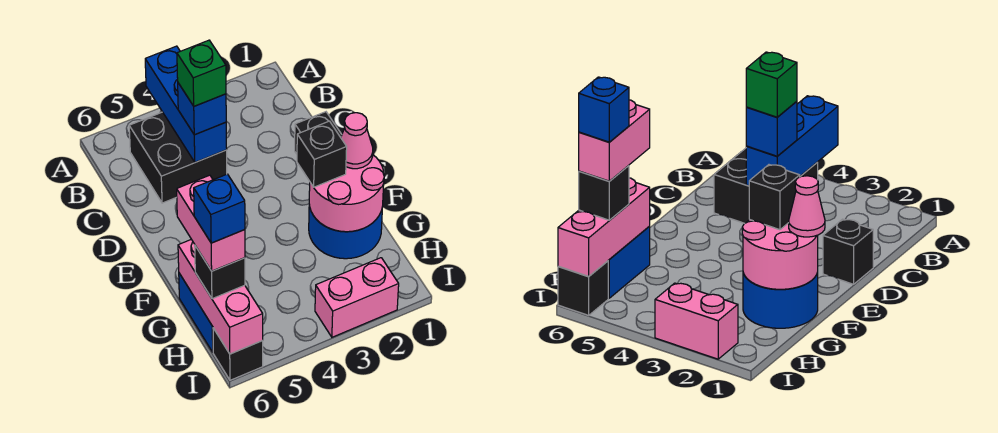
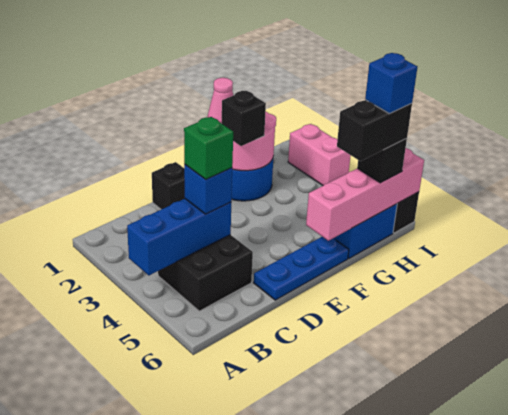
none -> blue 1x3 plate [254,237,349,300]
pink 1x3 brick [178,239,263,354] -> pink 1x4 brick [306,148,424,241]
pink 1x2 brick [177,175,245,271] -> black 1x2 brick [337,100,412,161]

